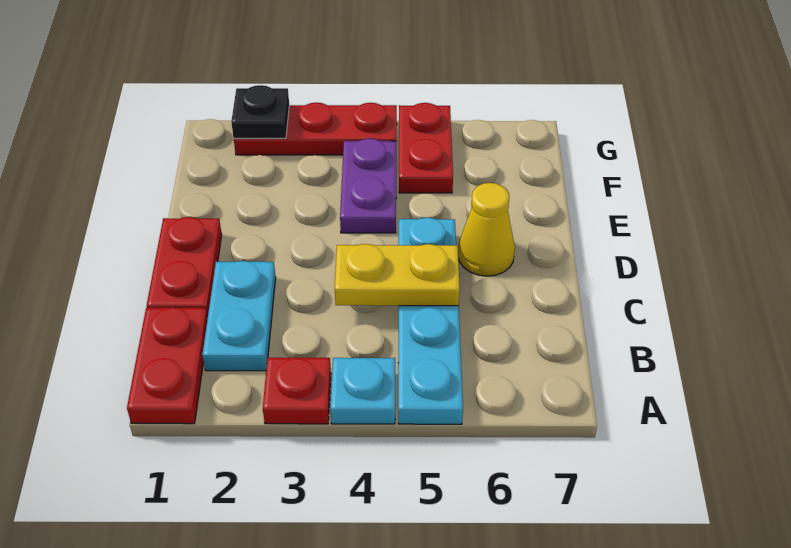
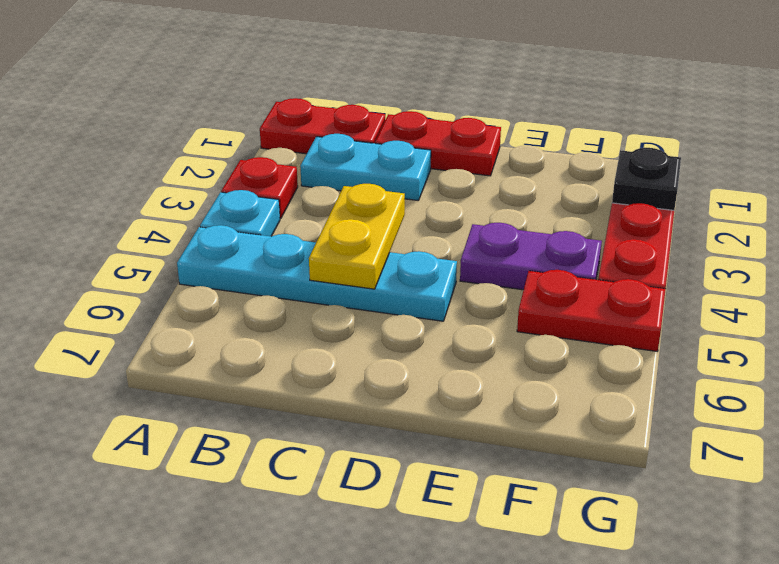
yellow 1x1 cone [458,183,515,276] -> none

